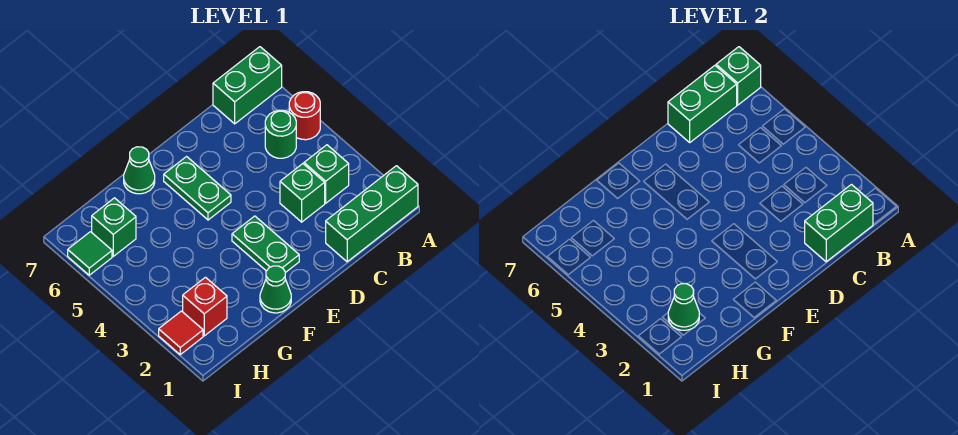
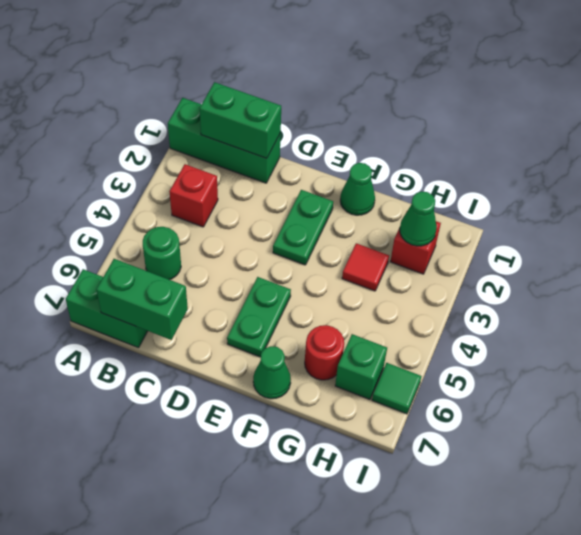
red 1x1 round brick [289,92,320,140] -> red 1x1 round brick moved to [305,325,344,380]
green 1x1 brick [716,47,761,105] -> none
green 1x1 brick [304,145,349,203] -> red 1x1 brick [169,164,218,227]
green 1x1 brick [280,164,325,222] -> none
red 1x1 tile [159,311,203,355] -> red 1x1 tile moved to [342,243,389,291]

